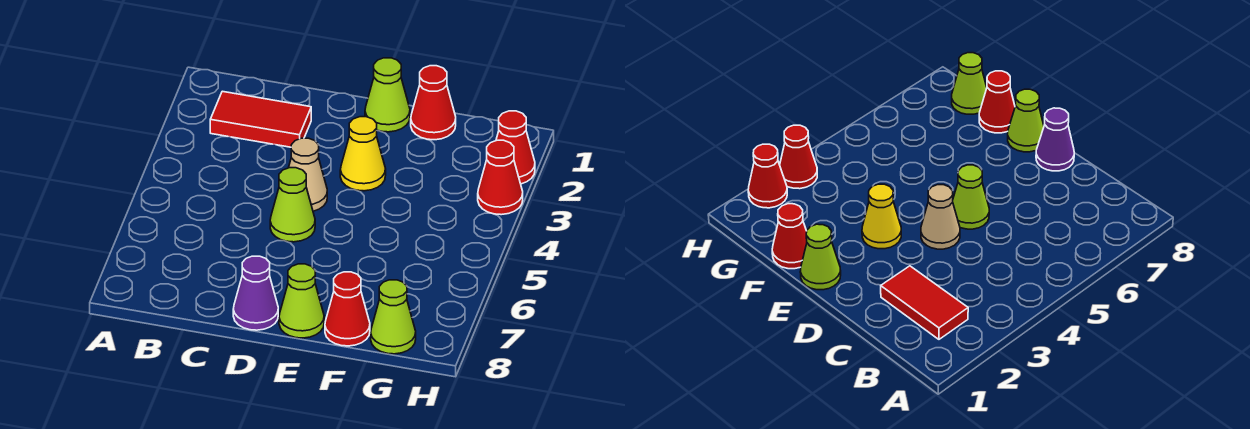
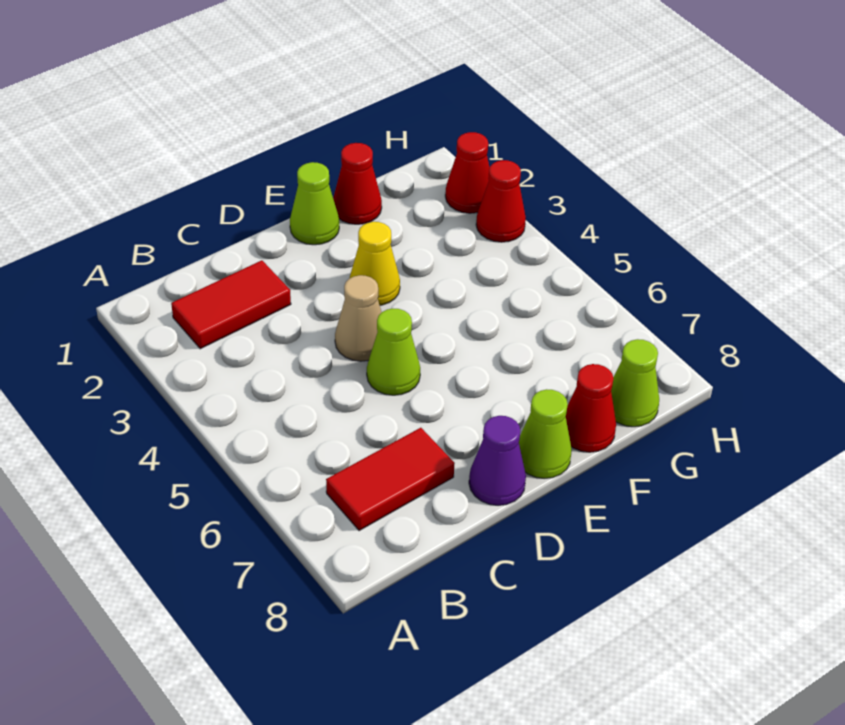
none -> red 1x2 tile [326,428,455,531]

